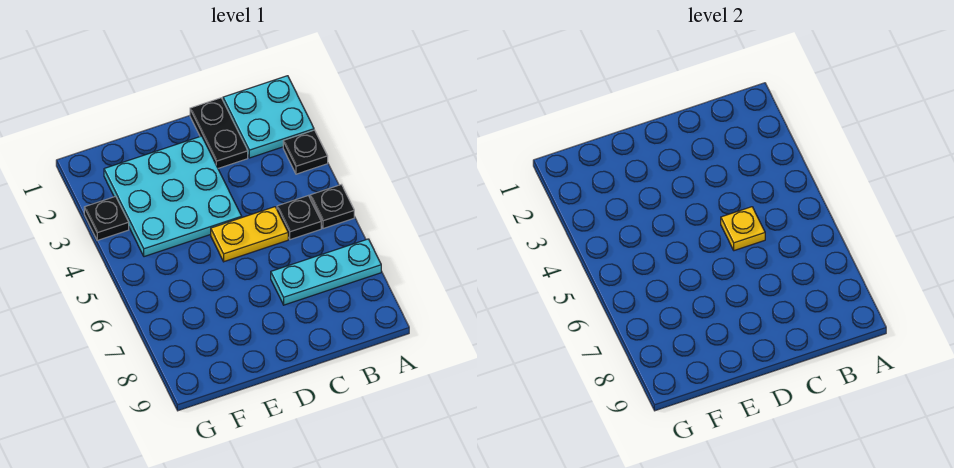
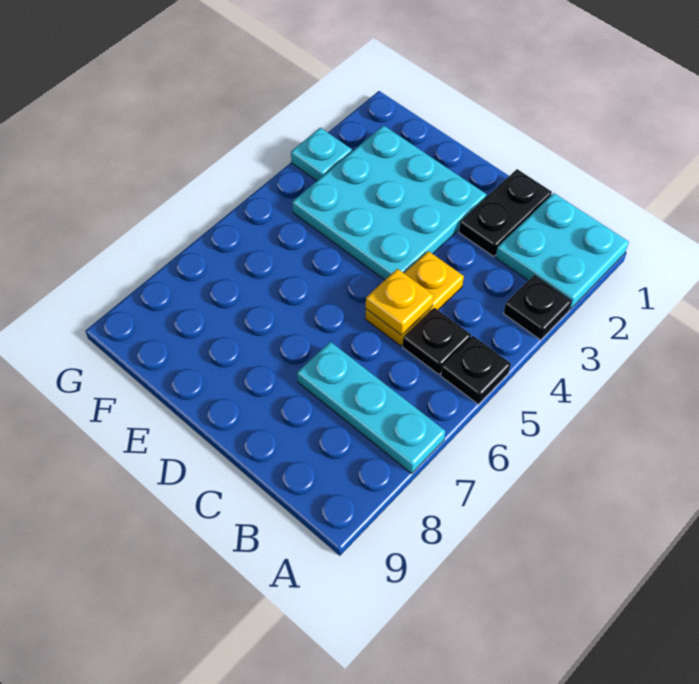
yellow 1x2 plate [211,207,288,262] -> yellow 1x2 plate turned to [365,251,464,346]
black 1x1 plate [84,196,129,240] -> cyan 1x1 plate [291,128,352,181]

